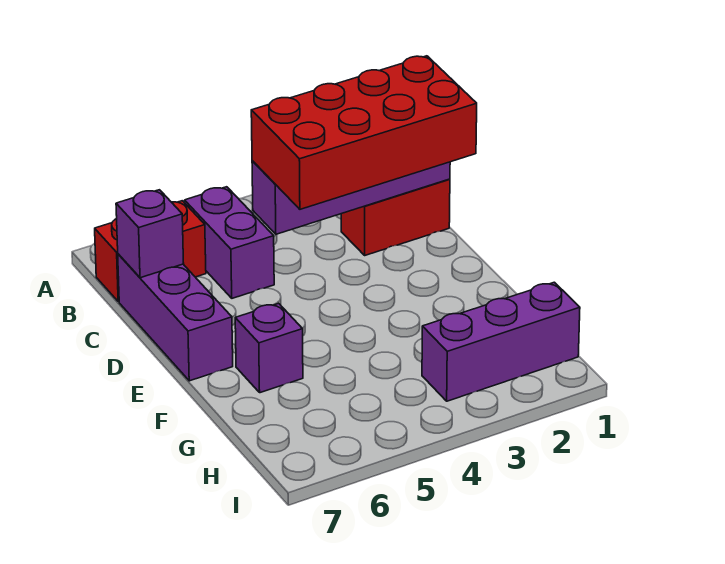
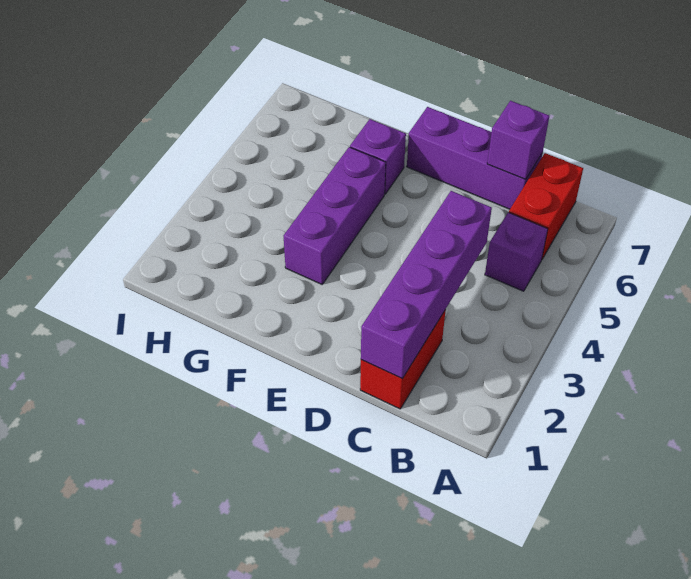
purple 1x2 brick [185,187,274,298] -> purple 1x1 brick [485,212,548,291]
red 2x4 brick [251,56,477,209] -> none
purple 1x3 brick [422,282,580,401] -> purple 1x3 brick moved to [284,147,386,284]

